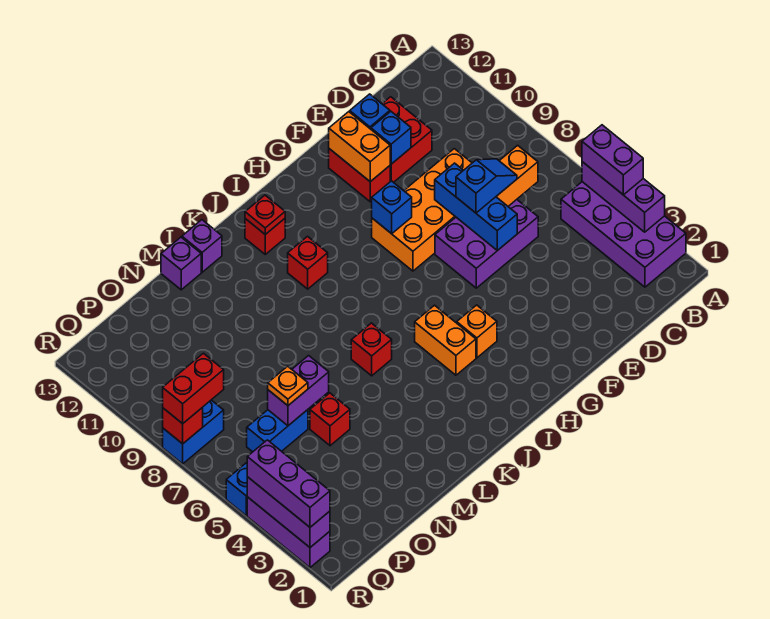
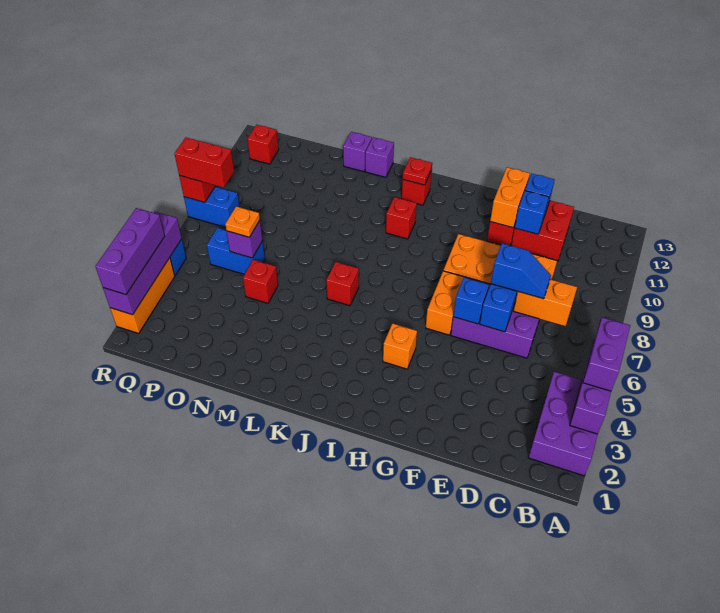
purple 2x4 brick [561,182,686,287] -> purple 2x3 brick [528,372,598,476]
blue 1x1 brick [372,181,412,234] -> blue 1x1 brick moved to [453,278,489,324]
orange 1x2 brick [415,305,476,375] -> orange 1x2 brick moved to [426,271,467,335]
purple 1x2 brick [268,356,329,426] -> purple 1x1 brick [227,220,263,258]
none -> red 1x1 brick [247,125,279,164]
purple 1x3 brick [247,497,330,568] -> orange 1x3 brick [110,258,175,334]
purple 1x3 brick [247,477,330,547] -> purple 1x4 brick [103,212,182,315]

